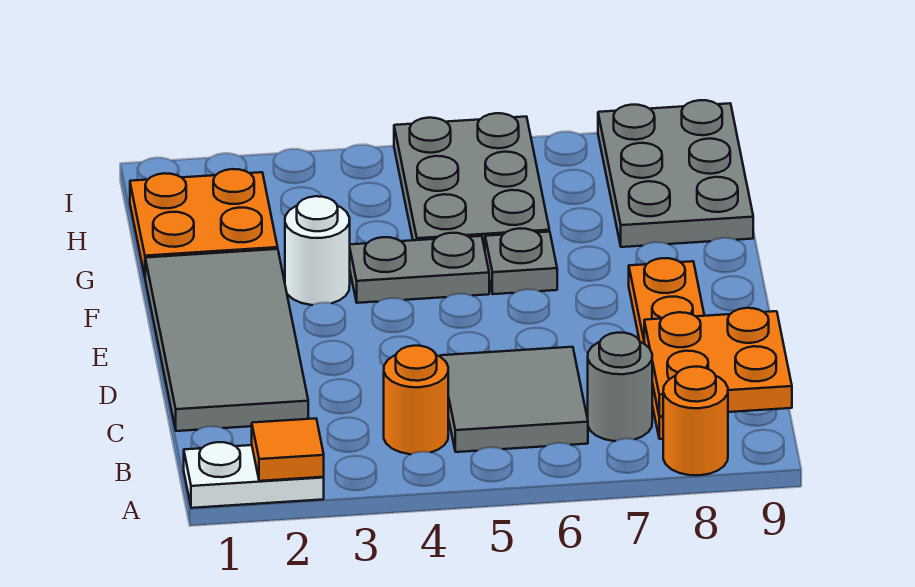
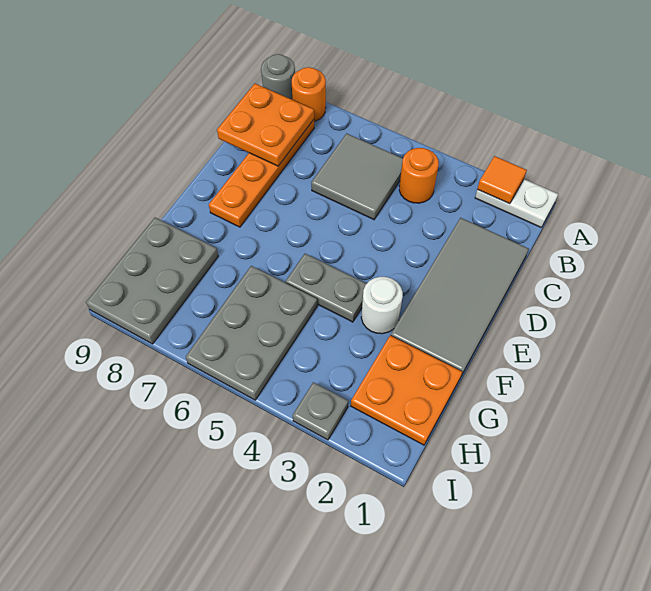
grey 1x1 round brick [588,333,652,441] -> grey 1x1 round brick moved to [261,54,295,99]
grey 1x1 plate [485,229,557,294] -> grey 1x1 plate moved to [293,382,348,440]

